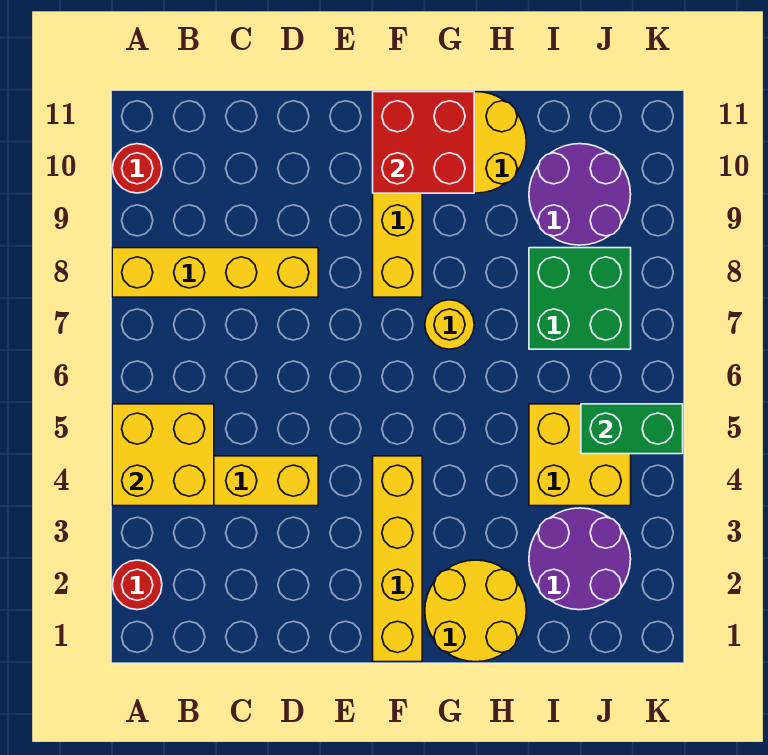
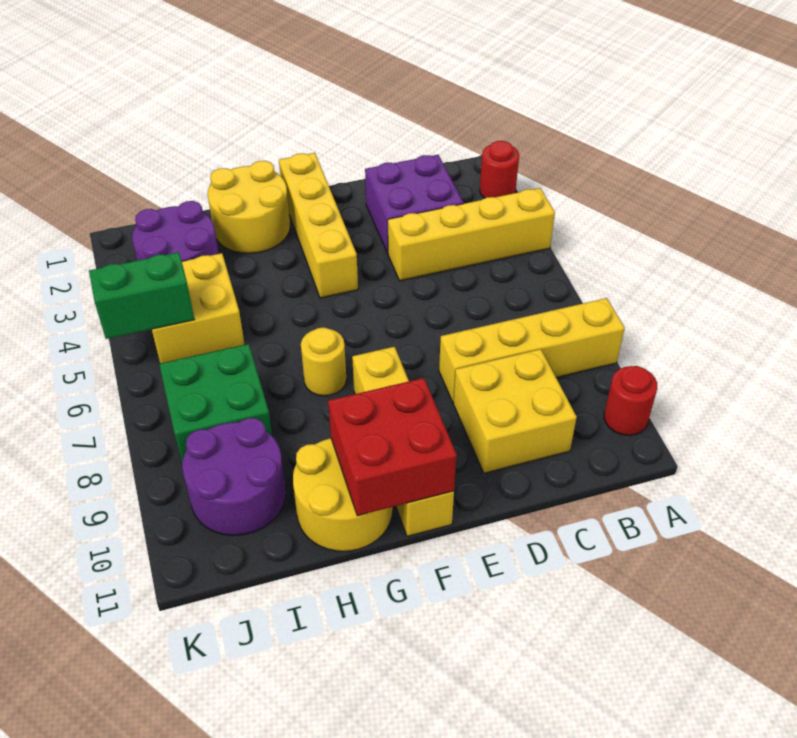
yellow 2x2 brick [112,404,214,506] -> yellow 2x2 brick moved to [453,349,577,473]
none -> purple 2x2 brick [365,155,464,253]

